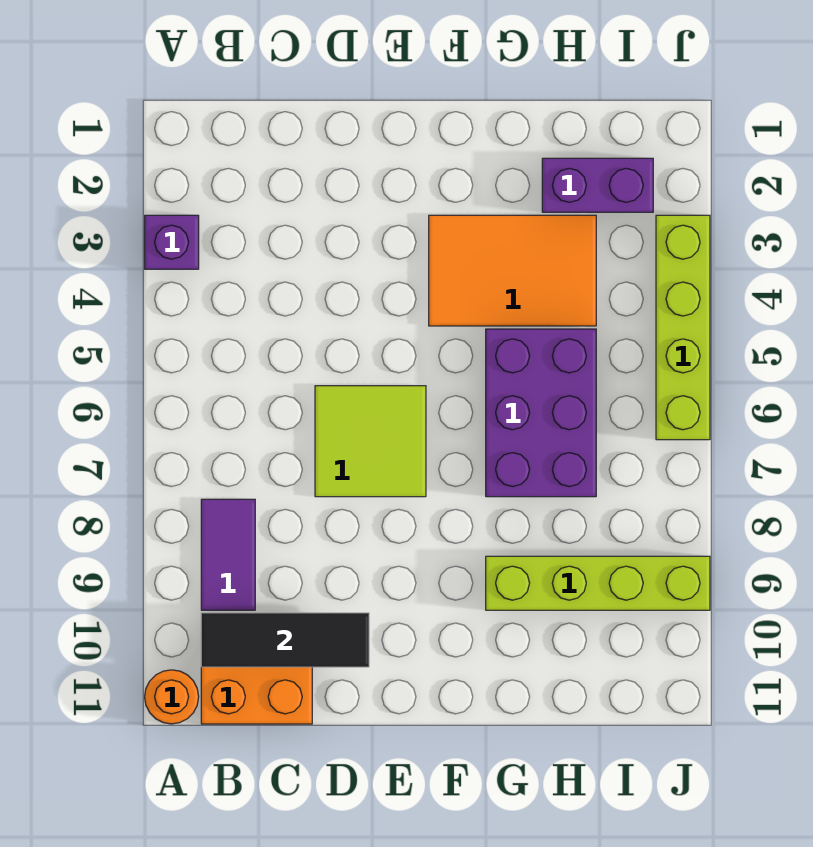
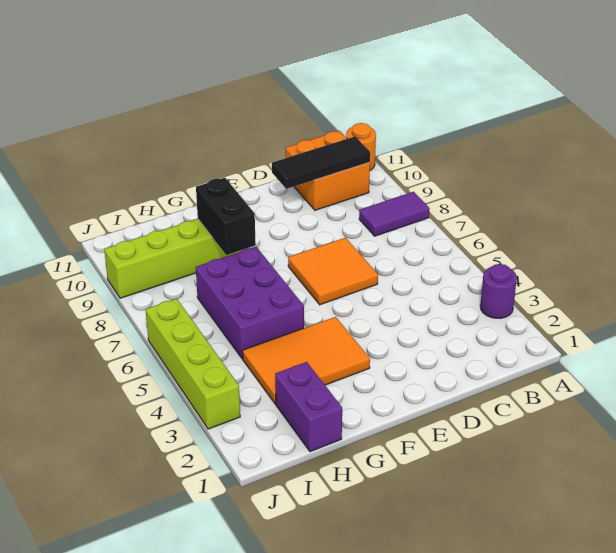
purple 1x1 brick [145,215,199,269] -> purple 1x1 round brick [480,264,517,318]
purple 1x2 tile [201,499,255,610] -> purple 1x2 tile turned to [359,192,430,236]
lime 2x2 tile [315,386,426,497] -> orange 2x2 tile [288,238,378,305]
none -> black 1x2 brick [196,178,256,255]
purple 1x2 brick [542,158,653,212] -> purple 1x2 brick turned to [275,362,342,452]

